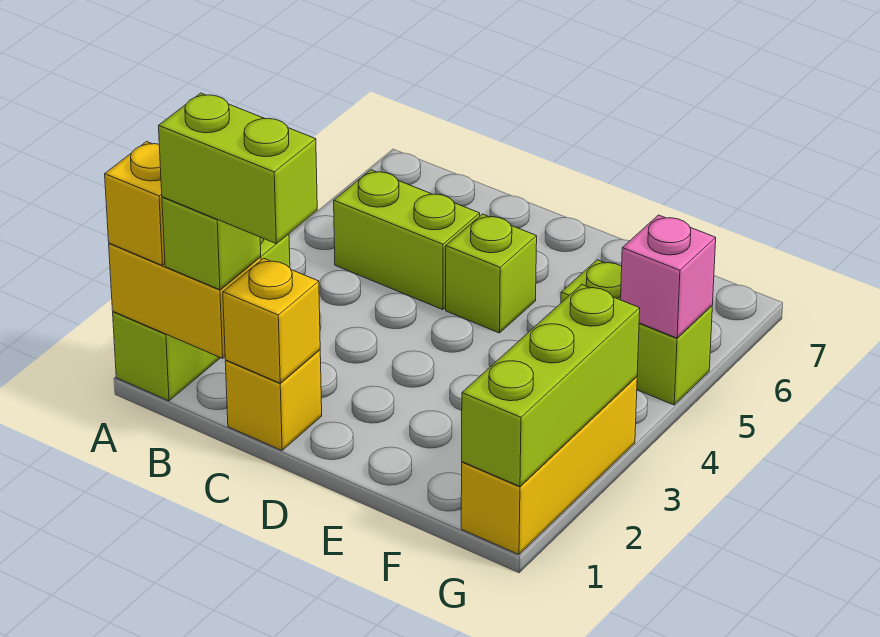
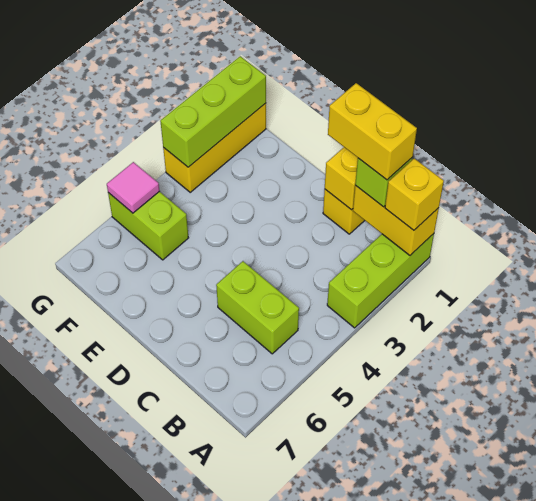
lime 1x2 brick [159,93,317,244] -> yellow 1x2 brick [328,83,417,180]
lime 1x1 brick [446,214,537,333] -> none
pink 1x1 brick [621,215,716,338] -> pink 1x1 tile [107,162,159,213]

